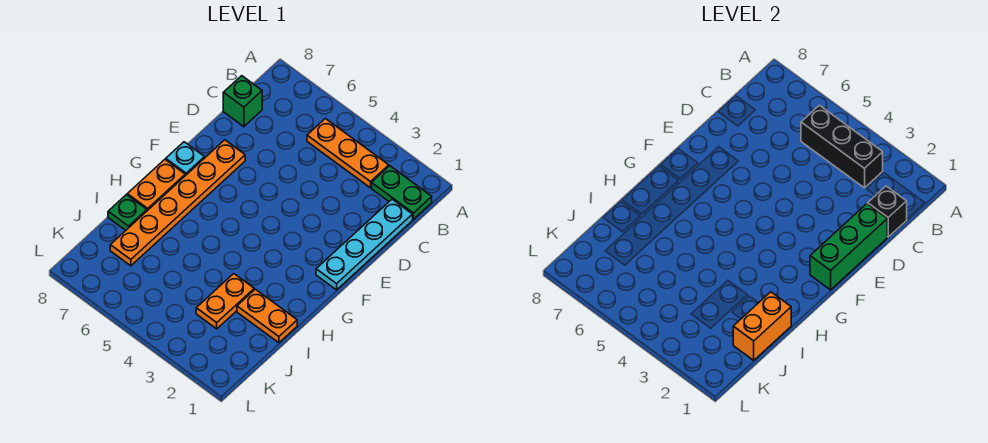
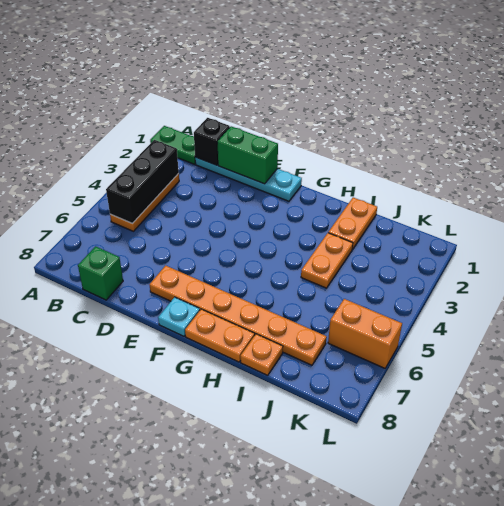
green 1x2 plate [372,166,432,219] -> green 1x2 plate turned to [150,126,196,164]
green 1x3 brick [810,204,887,290] -> green 1x2 brick [217,126,278,184]
orange 1x2 brick [733,292,791,360] -> orange 1x2 brick moved to [328,299,402,368]
orange 1x2 plate [196,274,254,329] -> orange 1x2 plate turned to [301,233,353,288]
green 1x1 plate [108,195,147,230] -> orange 1x1 plate [240,334,283,375]

